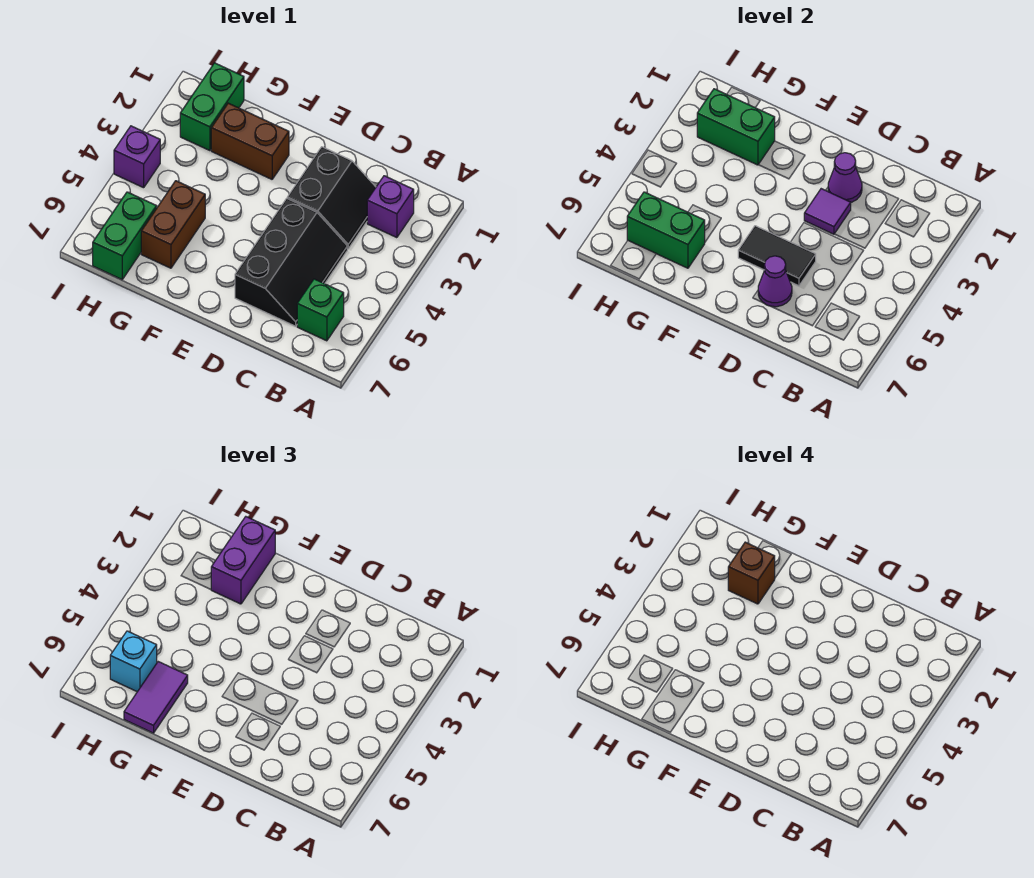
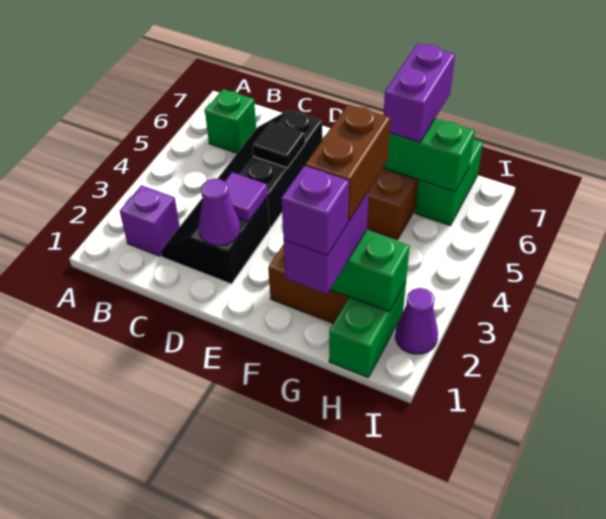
black 1x2 tile [738,226,816,286] -> black 1x1 tile [253,122,305,168]
purple 1x1 cone [758,256,792,307] -> purple 1x1 cone moved to [395,288,438,354]
brown 1x1 brick [728,542,775,604] -> brown 1x2 brick [305,104,391,221]
purple 1x2 tile [124,662,188,733] -> purple 1x2 brick [384,44,455,142]
cyan 1x1 brick [110,631,157,692] -> none
purple 1x1 brick [114,126,160,188] -> purple 1x1 brick moved to [281,166,349,256]

